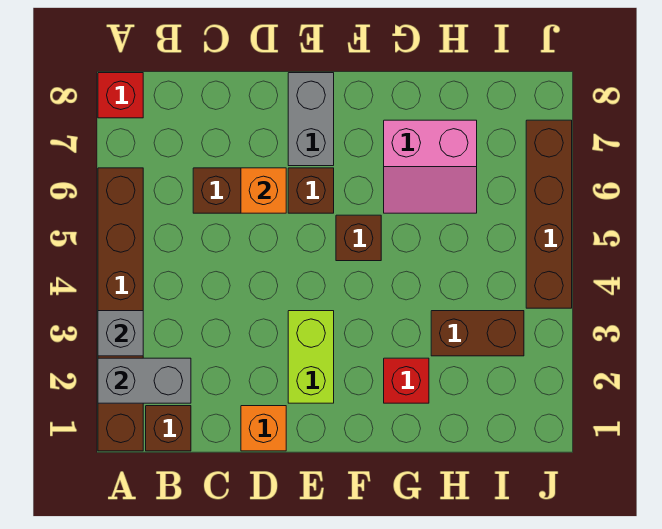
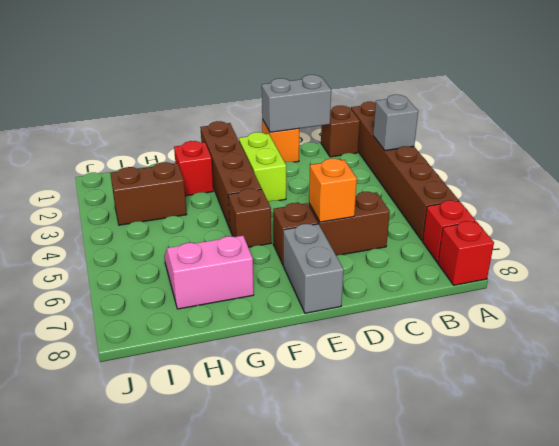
grey 1x2 brick [98,358,191,403] -> grey 1x2 brick moved to [262,75,331,132]
none -> red 1x1 brick [422,200,476,262]
brown 1x4 brick [526,120,572,308] -> brown 1x4 brick moved to [200,121,262,228]

